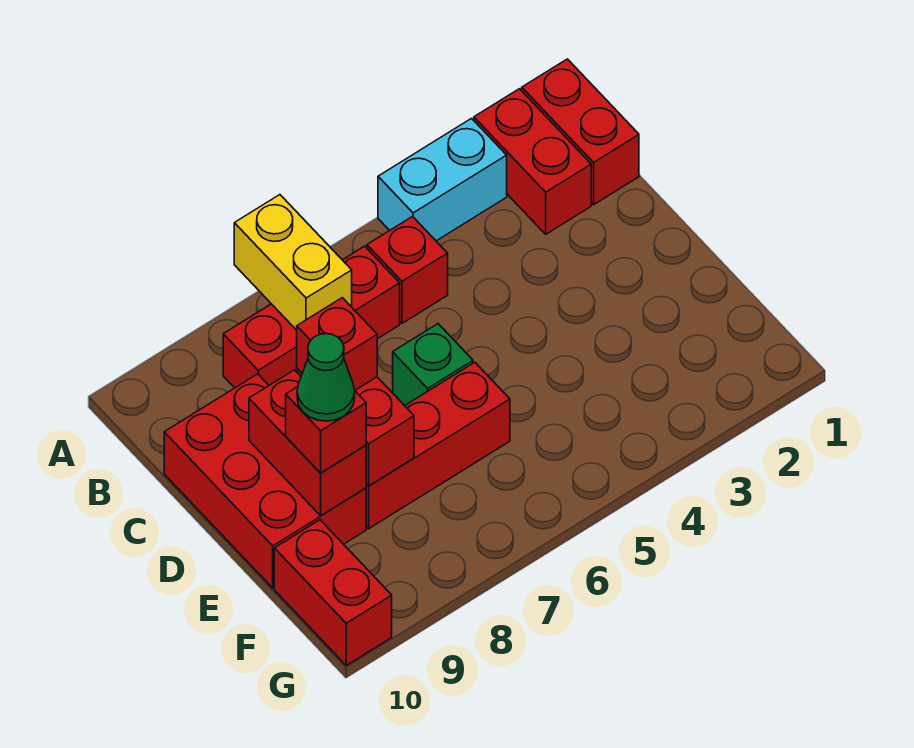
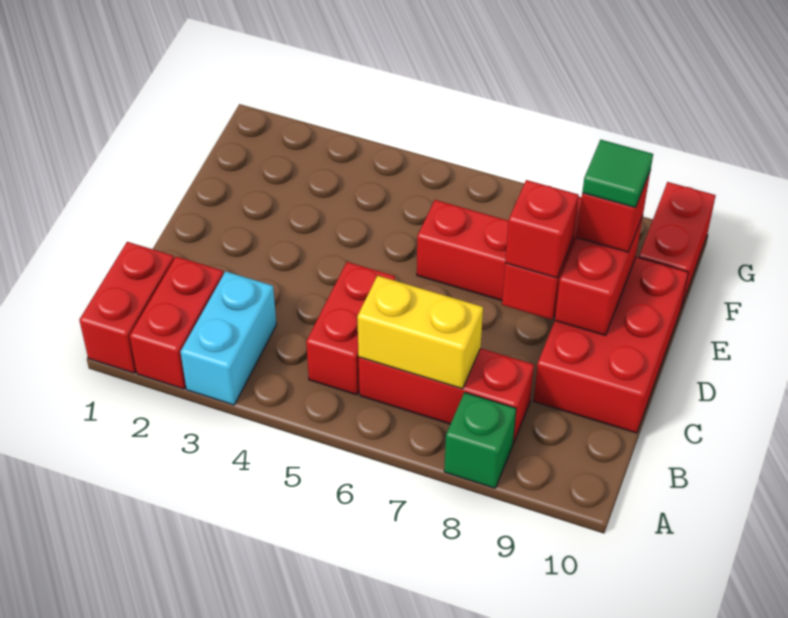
cyan 1x2 brick [378,118,507,241] -> cyan 1x2 brick turned to [181,271,276,405]
yellow 1x2 brick [234,195,352,330] -> yellow 1x2 brick turned to [357,276,483,389]
red 1x1 brick [367,217,448,323] -> red 1x2 brick [306,262,395,395]
green 1x1 brick [393,324,473,406] -> green 1x1 brick moved to [444,392,516,488]
green 1x1 cone [297,334,355,421] -> green 1x1 tile [582,140,653,208]

